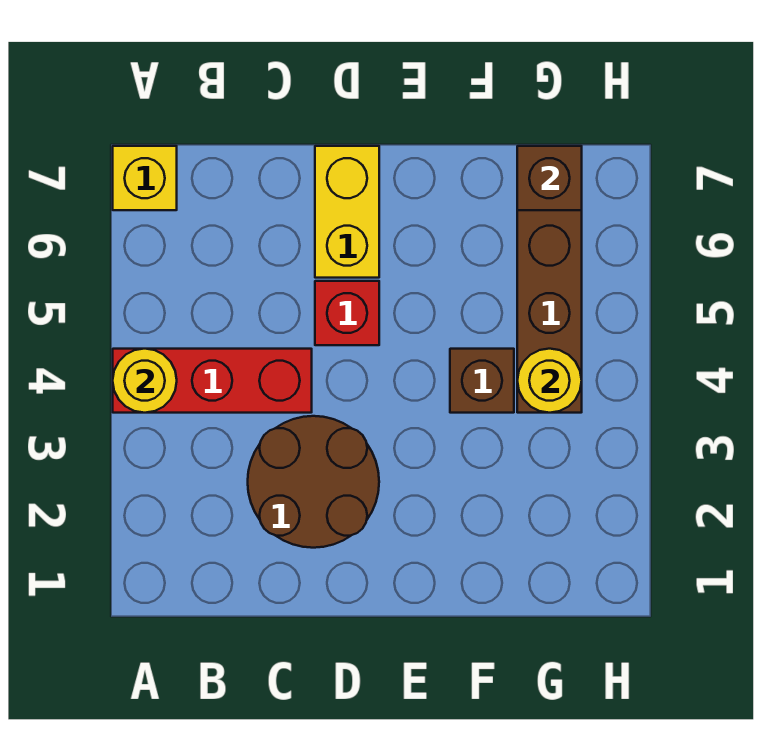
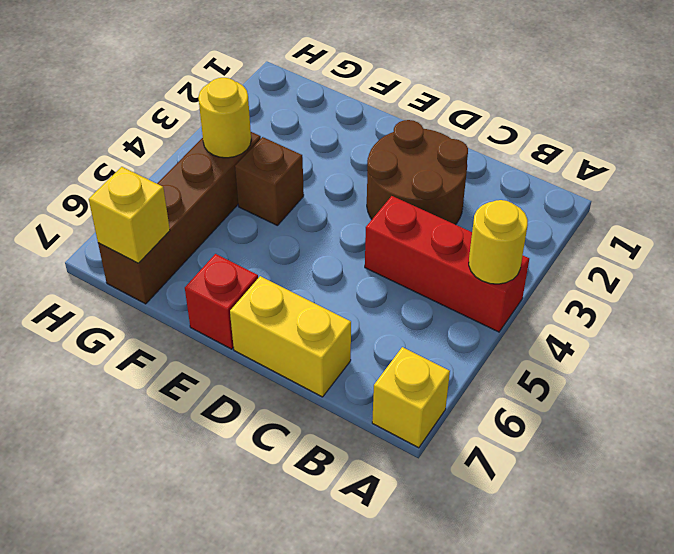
red 1x1 brick [315,281,379,345] -> red 1x1 brick moved to [185,254,258,349]
yellow 1x2 brick [315,146,379,278] -> yellow 1x2 brick turned to [230,276,351,397]
brown 1x1 brick [517,146,582,210] -> yellow 1x1 brick [89,167,170,263]

